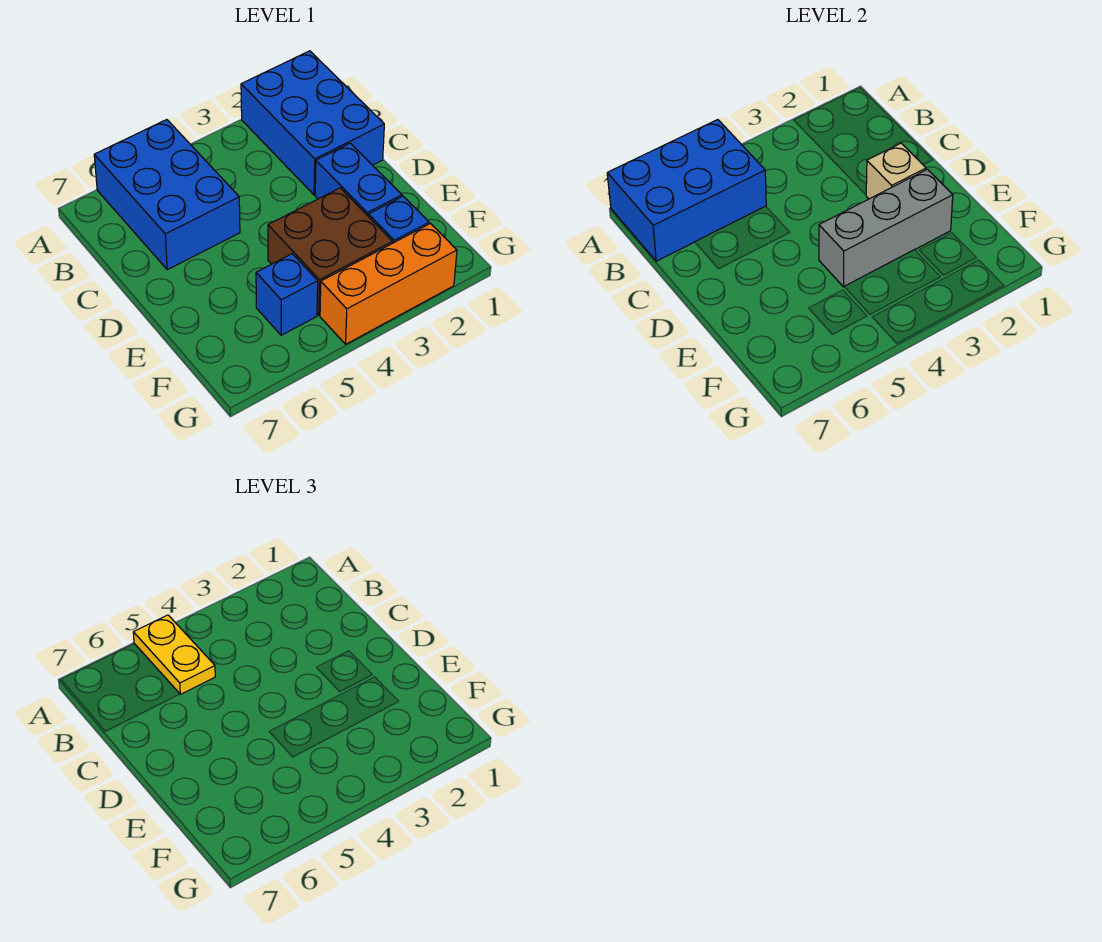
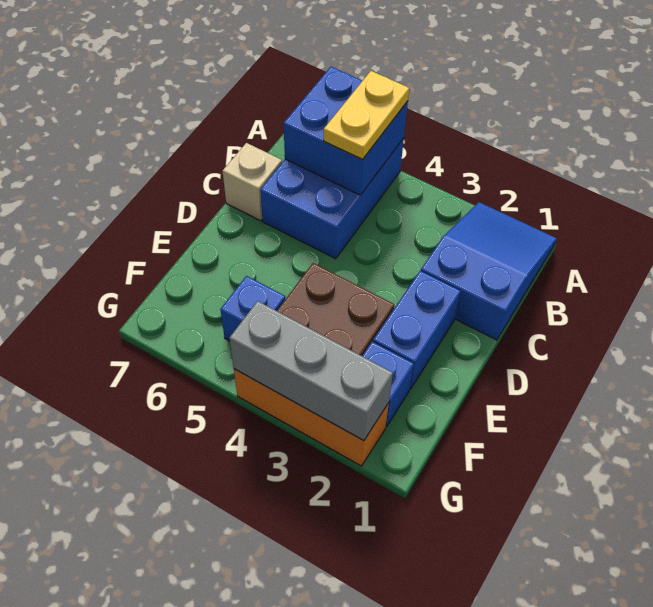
blue 2x3 brick [241,51,384,195] -> blue 2x3 slope [421,202,557,340]
blue 2x3 brick [607,120,766,261] -> blue 2x2 brick [284,67,408,195]
tan 1x1 brick [866,143,926,199] -> tan 1x1 brick moved to [223,143,282,221]
grey 1x3 brick [819,169,953,287] -> grey 1x3 brick moved to [229,301,393,441]

